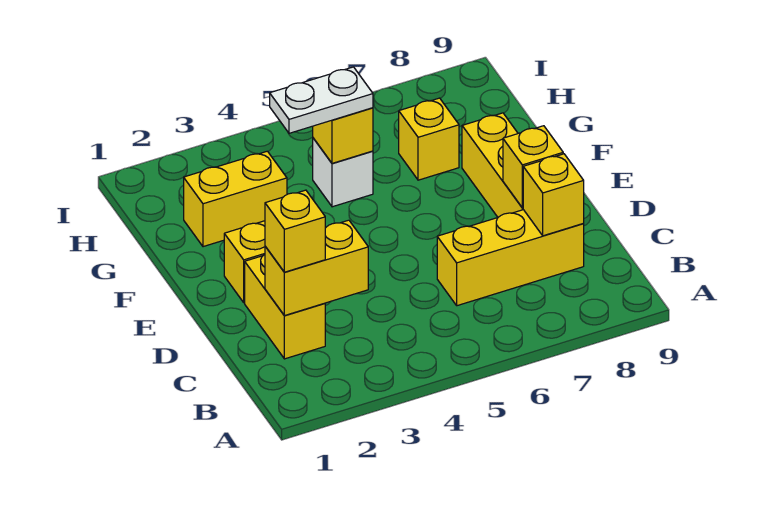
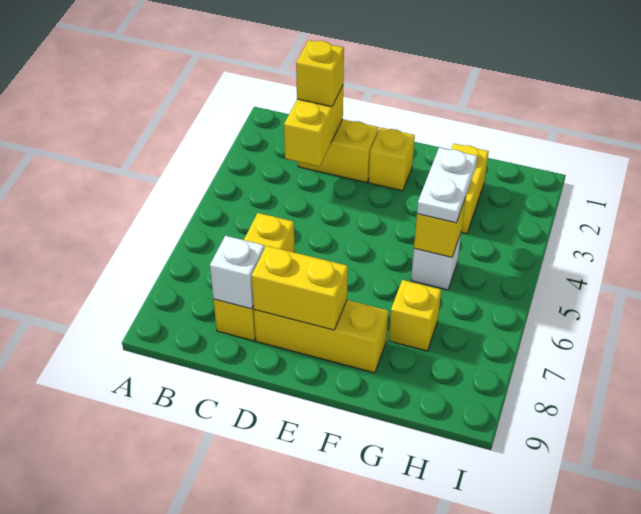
yellow 1x1 brick [523,154,584,236] -> white 1x1 brick [210,236,264,309]
yellow 1x1 brick [503,126,563,208] -> yellow 1x2 brick [252,246,348,330]

